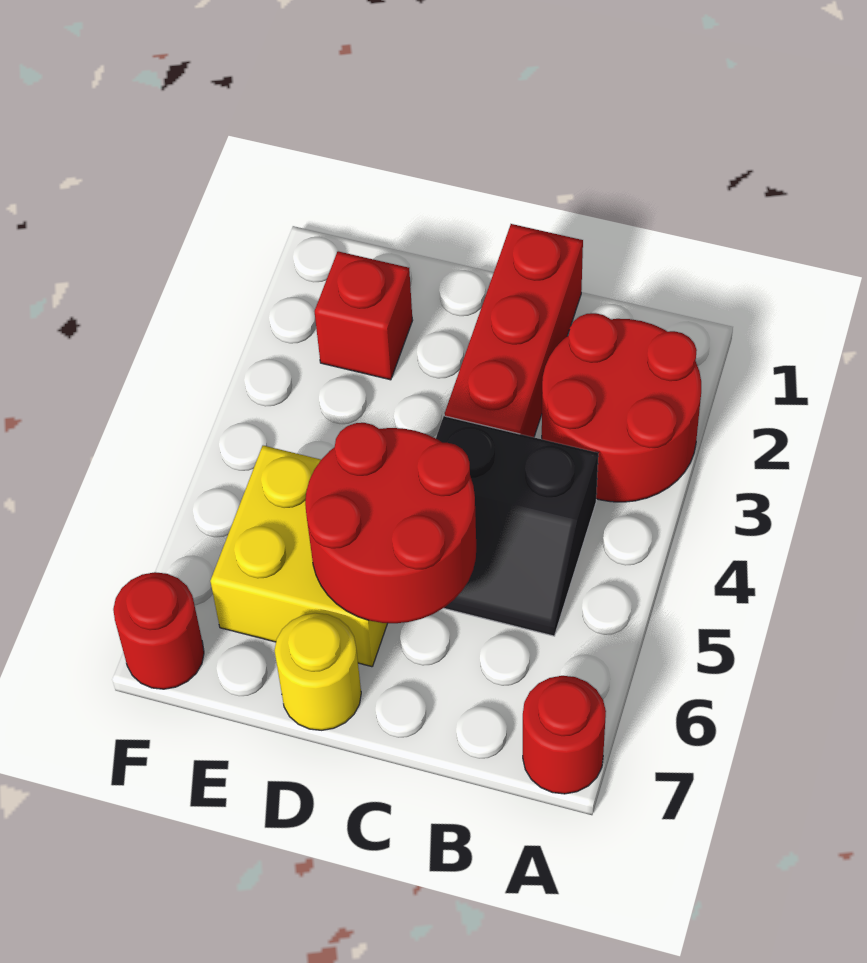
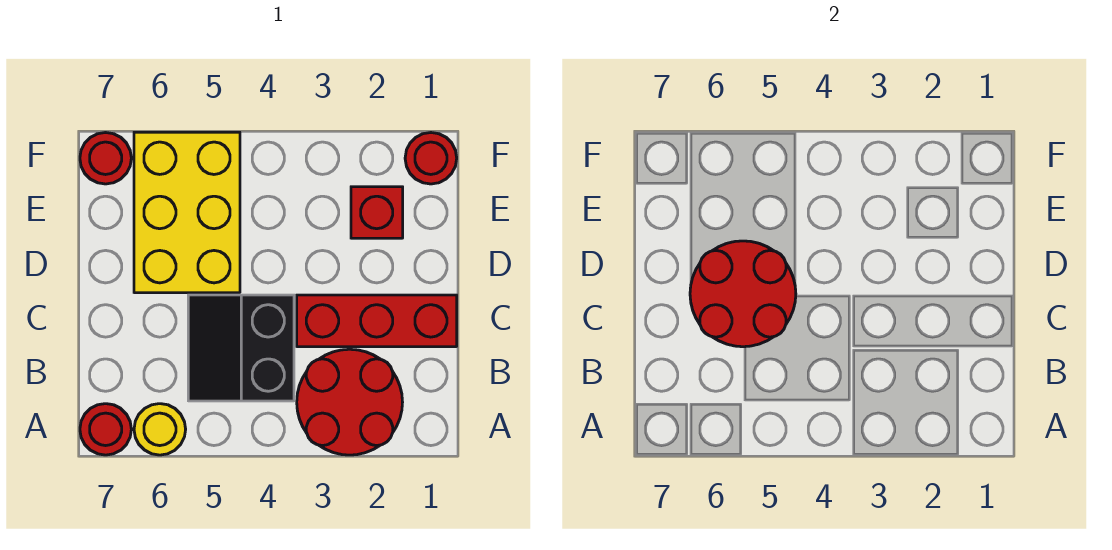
yellow 2x2 brick [210,446,388,667] -> yellow 2x3 brick [134,132,240,293]
yellow 1x1 round brick [275,613,361,730] -> yellow 1x1 round brick moved to [134,404,186,455]
none -> red 1x1 round brick [405,133,457,184]

